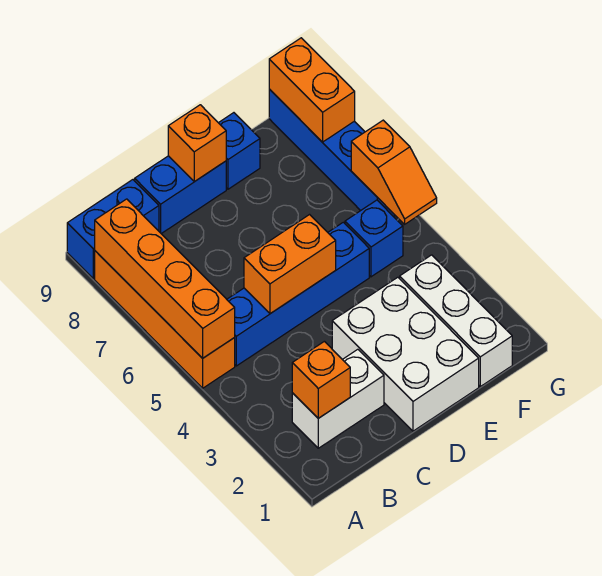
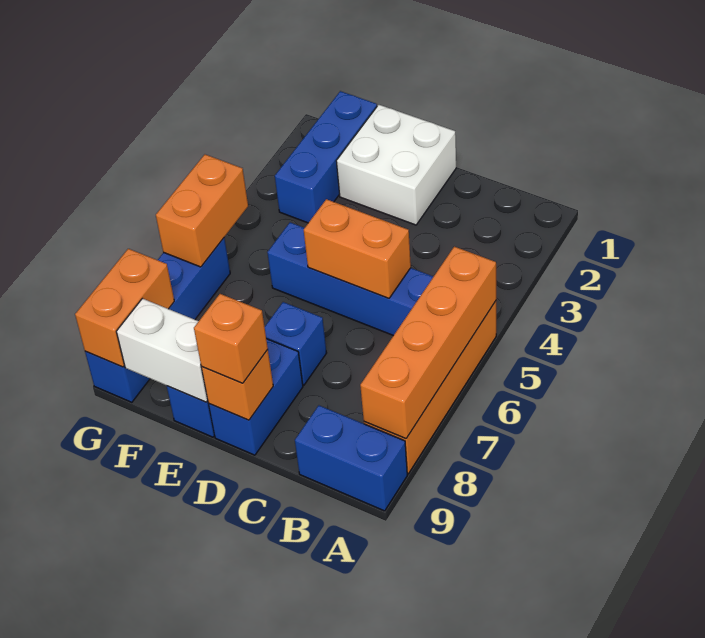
white 1x2 brick [292,349,384,448] -> white 1x2 brick moved to [116,299,208,402]
orange 1x1 brick [292,341,350,418] -> orange 1x1 brick moved to [194,294,268,383]
blue 1x2 brick [135,156,226,234] -> blue 1x2 brick turned to [209,339,303,455]
white 2x3 brick [332,277,479,431] -> white 2x2 brick [336,105,456,225]
white 1x3 brick [400,255,512,386] -> blue 1x3 brick [275,91,377,223]
blue 1x1 brick [345,200,403,277] -> blue 1x1 brick moved to [265,302,326,385]
orange 1x2 slope [351,120,437,224] -> orange 1x2 brick [156,154,248,267]

